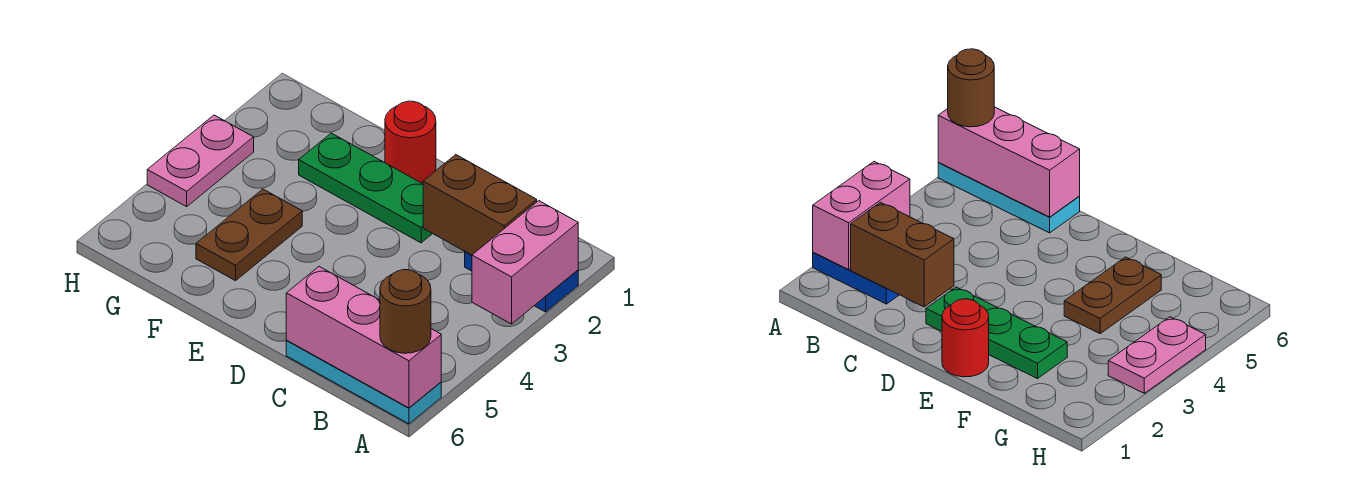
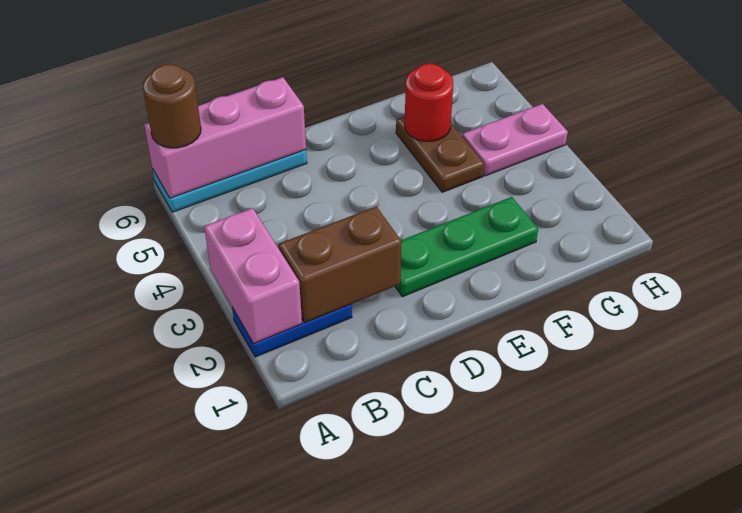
red 1x1 round brick [385,101,436,183] -> red 1x1 round brick moved to [405,64,453,141]
pink 1x2 plate [147,115,254,207] -> pink 1x2 plate turned to [462,104,568,176]

